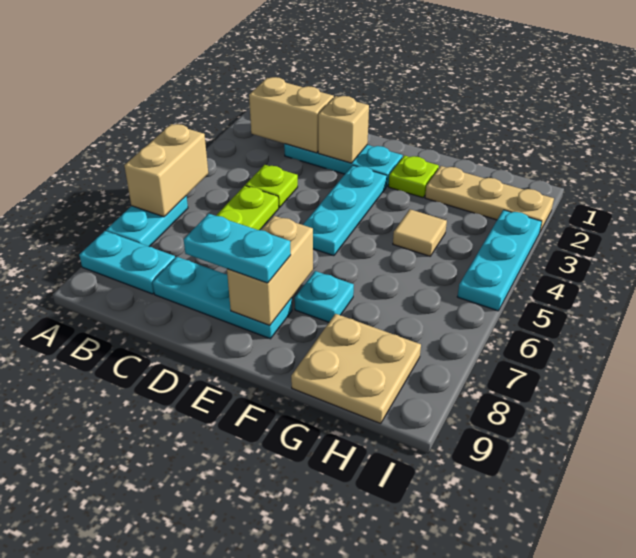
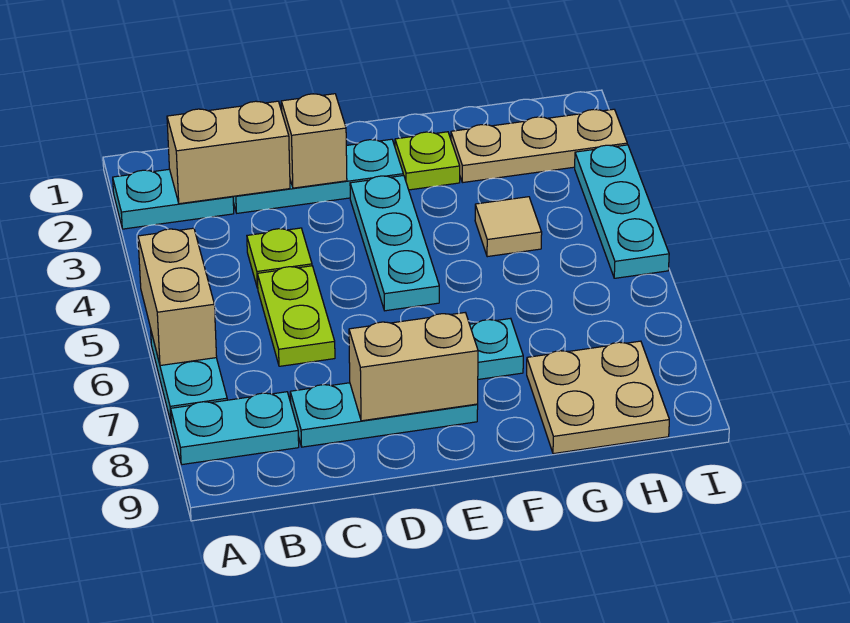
cyan 1x2 plate [184,214,291,283] -> cyan 1x2 plate moved to [113,169,234,229]
tan 1x2 brick [227,216,313,326] -> tan 1x2 brick turned to [349,313,478,421]

